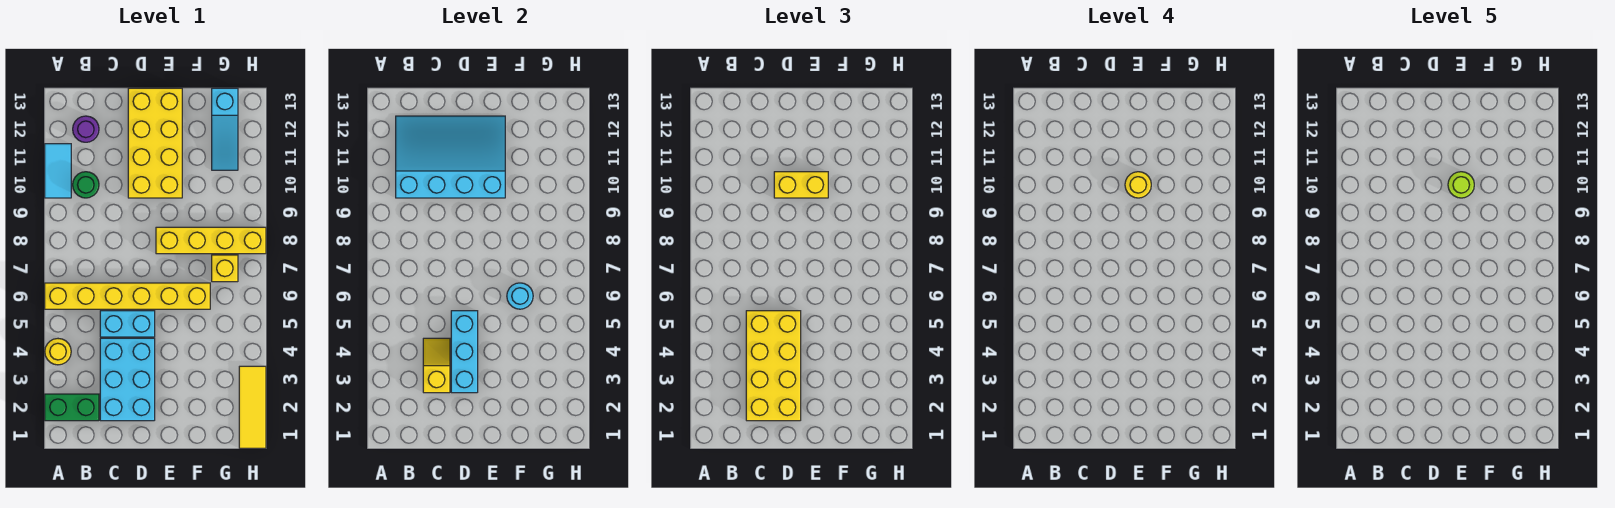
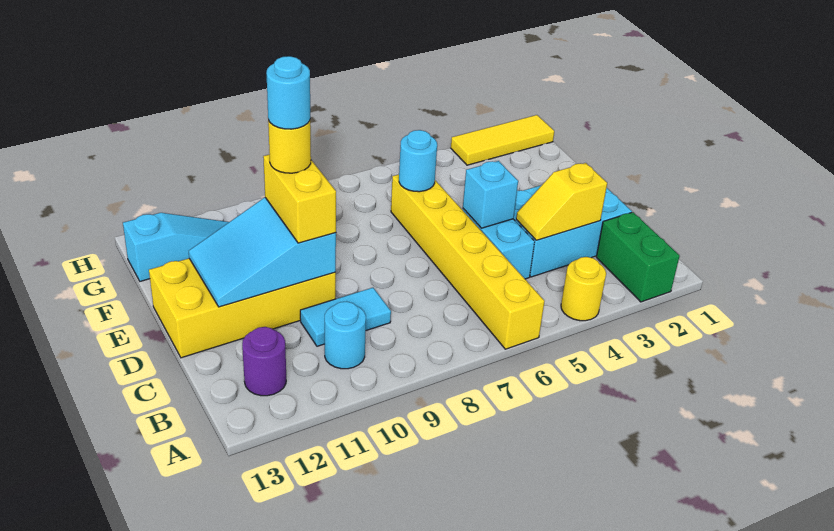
cyan 1x2 tile [45,144,71,198] -> cyan 1x2 tile moved to [300,288,391,346]
green 1x1 round brick [73,172,99,198] -> cyan 1x1 round brick [325,301,366,369]
cyan 3x4 slope [396,116,505,198] -> cyan 2x3 slope [189,198,336,307]
yellow 2x4 brick [746,311,801,421] -> none
cyan 1x3 brick [451,311,478,393] -> cyan 1x1 brick [463,161,518,228]
yellow 1x4 brick [156,227,266,254] -> none
lime 1x1 round brick [1448,172,1474,198] -> cyan 1x1 round brick [267,56,310,129]
yellow 1x1 brick [212,255,238,282] -> none

